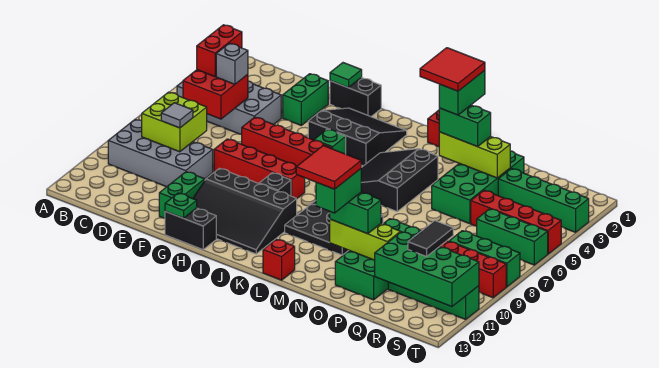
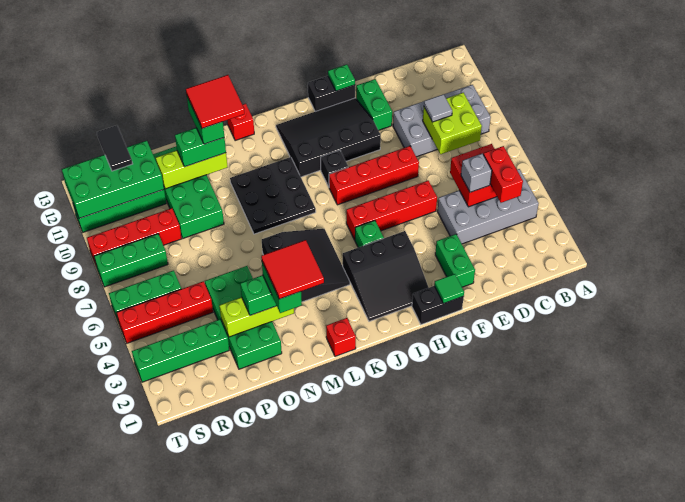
black 1x2 tile [408,221,453,257] -> black 1x2 tile moved to [97,125,132,171]

